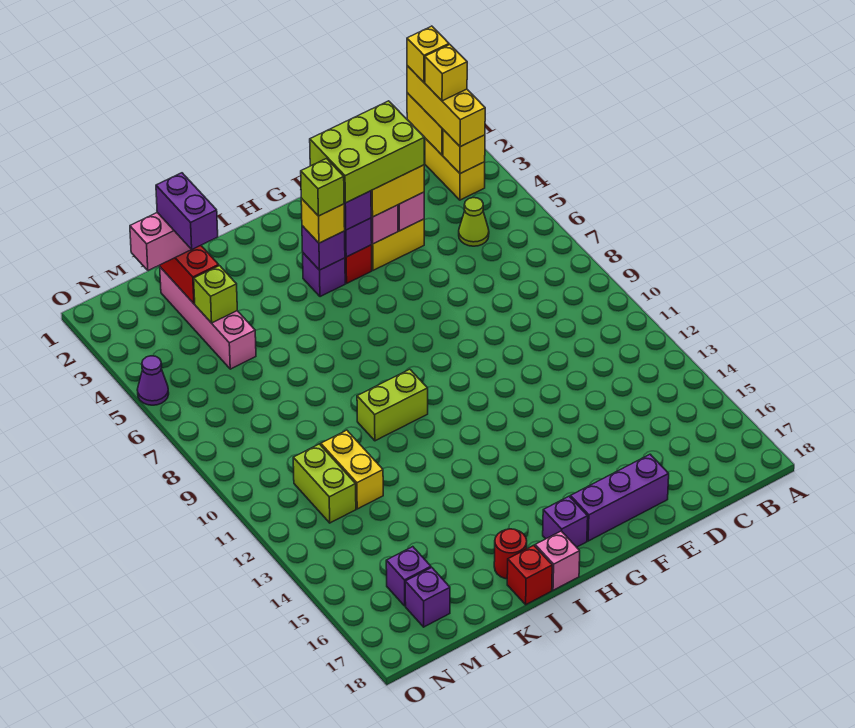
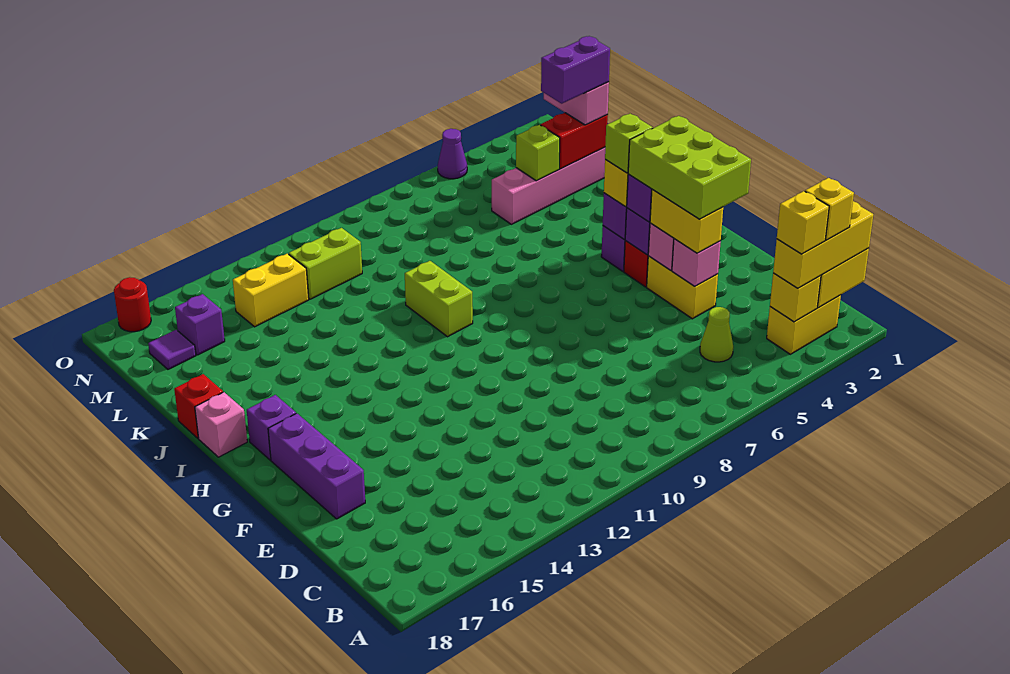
yellow 1x1 brick [407,26,449,82] -> yellow 1x1 brick moved to [777,191,829,254]
red 1x1 round brick [494,529,527,579] -> red 1x1 round brick moved to [114,277,151,332]
yellow 1x2 brick [321,430,383,509] -> yellow 1x2 brick moved to [233,254,309,327]
purple 1x1 brick [405,568,450,627] -> purple 1x1 tile [148,330,196,369]

